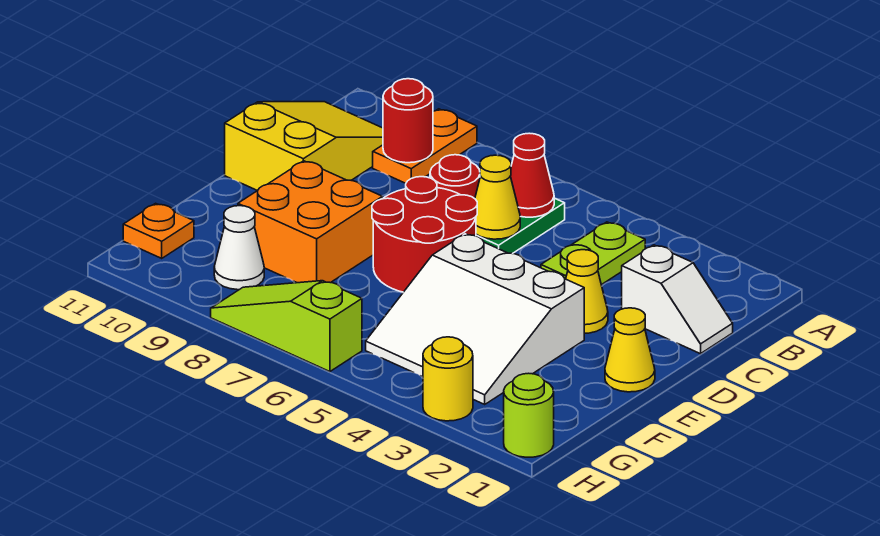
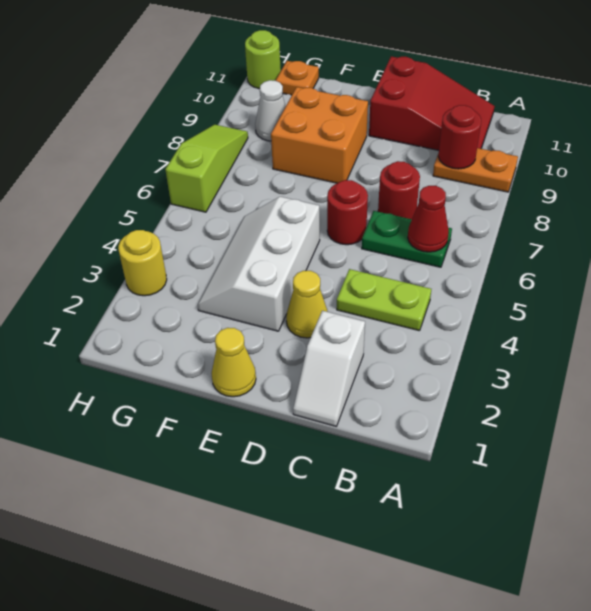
yellow 2x3 slope [225,102,383,191] -> red 2x3 slope [369,56,495,150]
yellow 1x1 cone [475,155,520,239] -> none
red 2x2 round brick [372,177,477,292] -> red 1x1 round brick [327,180,368,245]
white 3x3 slope [366,234,584,404] -> white 2x3 slope [198,197,320,331]
lime 1x1 round brick [504,373,554,457] -> lime 1x1 round brick moved to [245,30,281,89]

